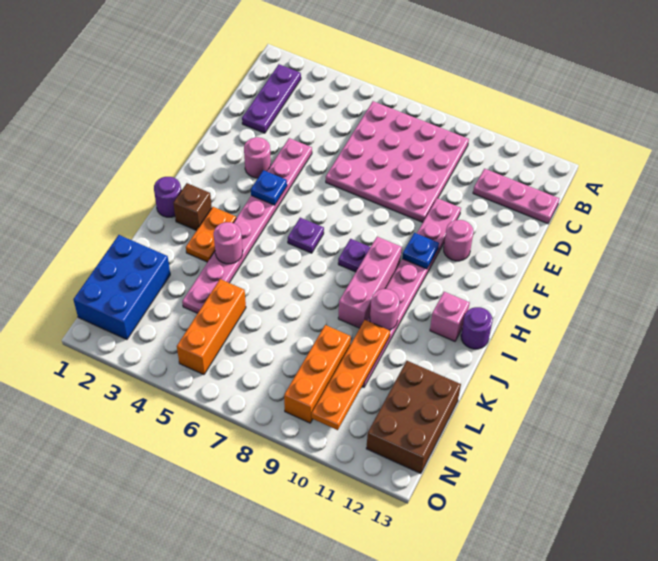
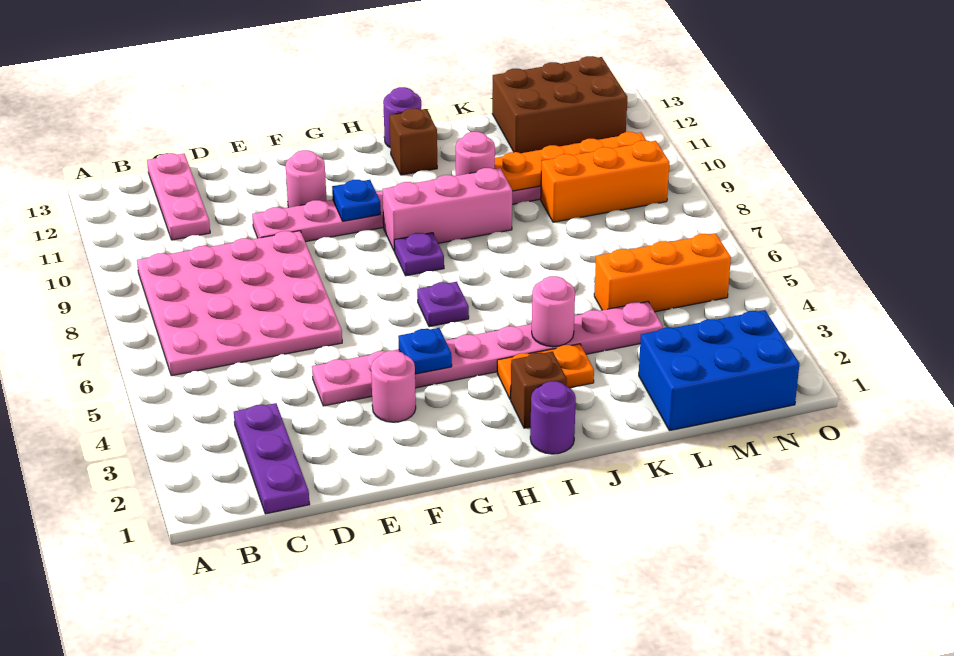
purple 1x3 plate [242,64,301,133] -> purple 1x3 plate turned to [234,403,310,514]
pink 1x1 brick [430,292,470,341] -> brown 1x1 brick [390,108,437,175]

